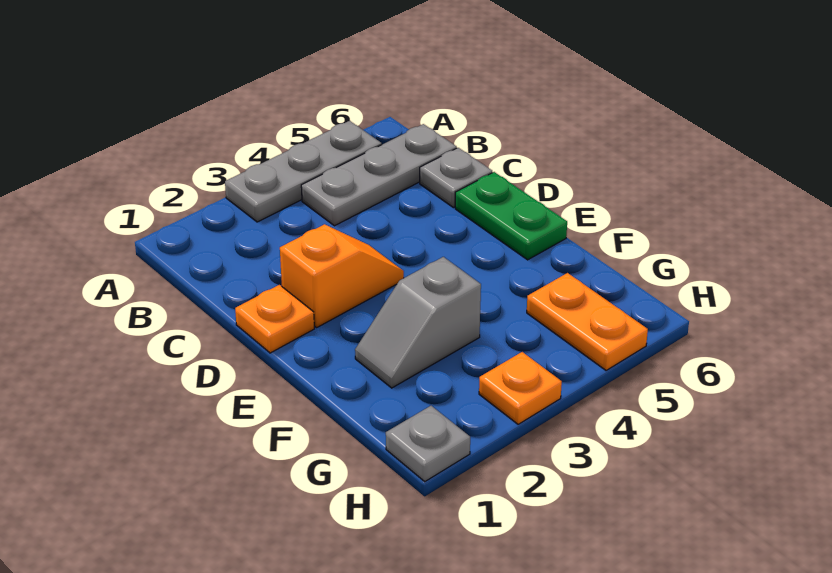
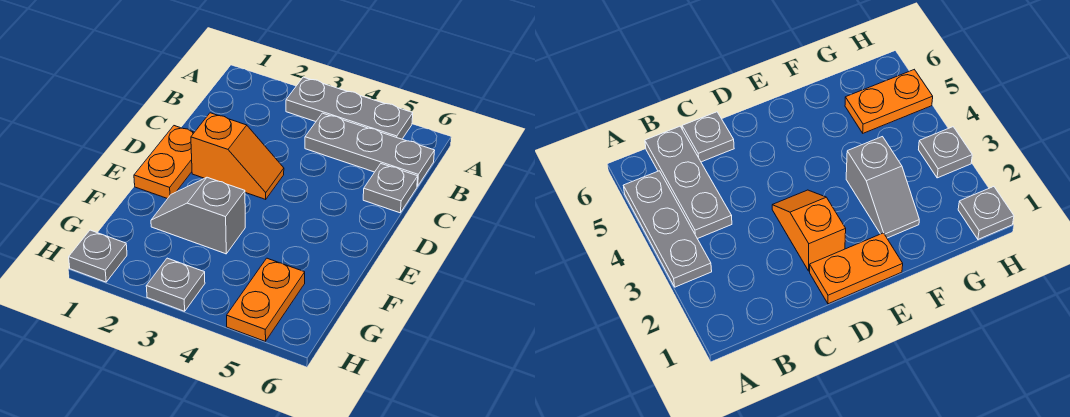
orange 1x1 plate [235,285,314,353] -> orange 1x2 plate [134,126,194,199]
green 1x2 plate [455,172,567,260] -> none
orange 1x1 plate [479,352,562,424] -> grey 1x1 plate [146,258,205,311]

